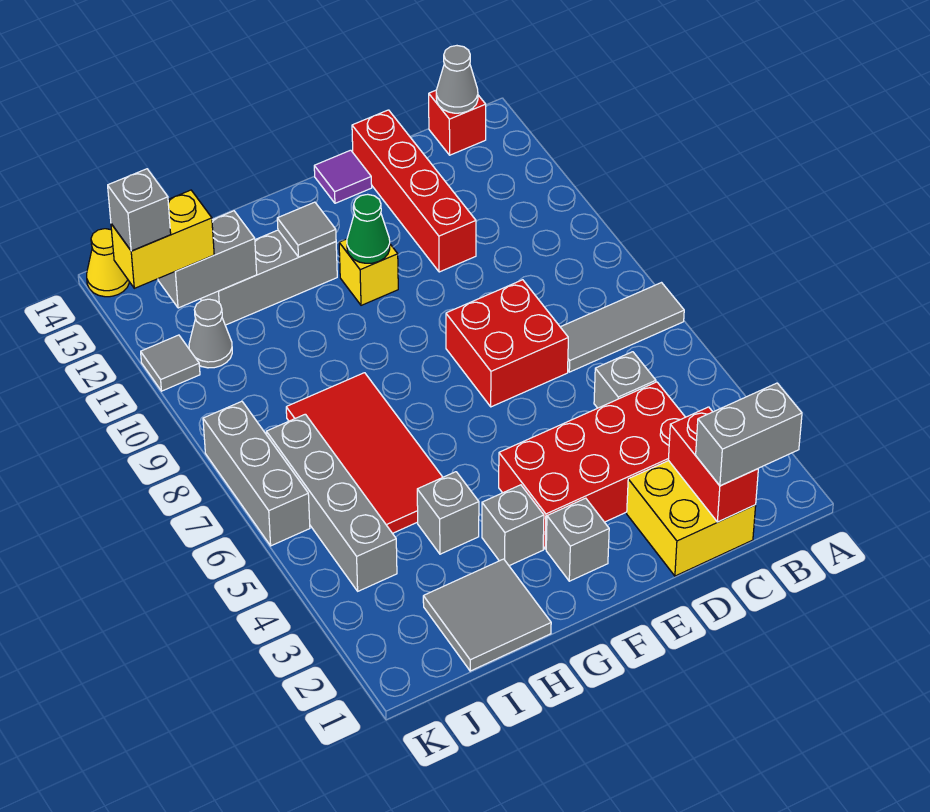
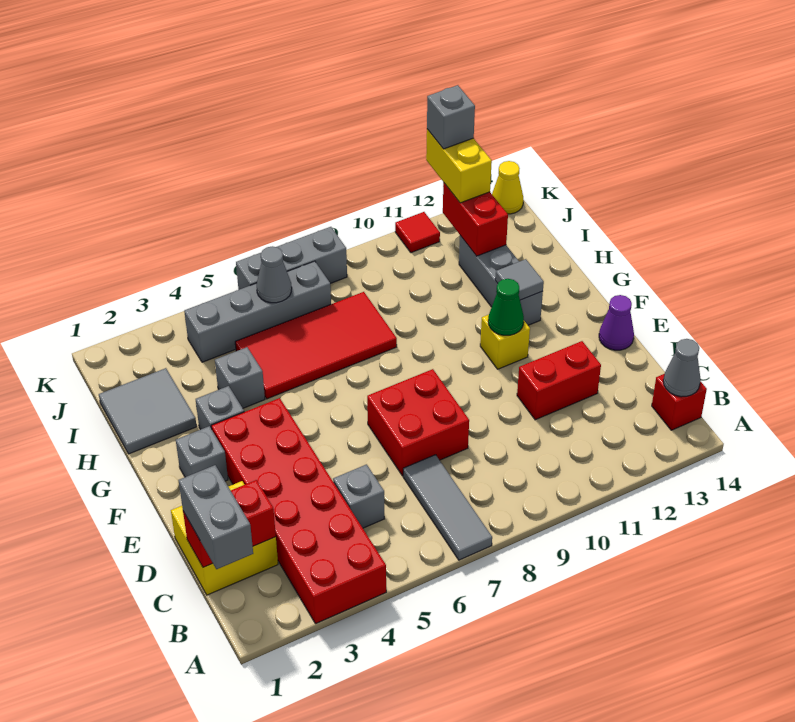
red 2x4 brick [499,382,685,549] -> red 2x6 brick [211,398,386,624]
red 1x4 brick [352,110,476,272] -> red 1x2 brick [517,341,601,420]
purple 1x1 tile [314,150,372,203] -> purple 1x1 cone [599,295,634,350]
grey 1x2 brick [158,211,257,308] -> red 1x2 brick [443,183,508,256]
grey 1x1 cone [189,299,232,368] -> grey 1x1 cone moved to [257,246,292,303]
grey 1x1 tile [141,335,200,391] -> red 1x1 tile [395,212,440,253]

